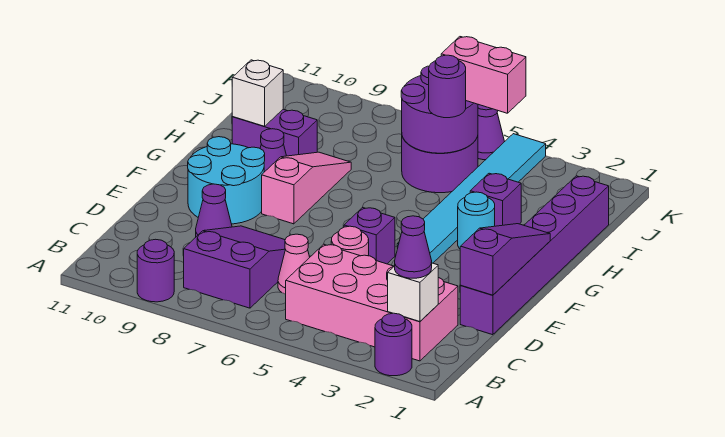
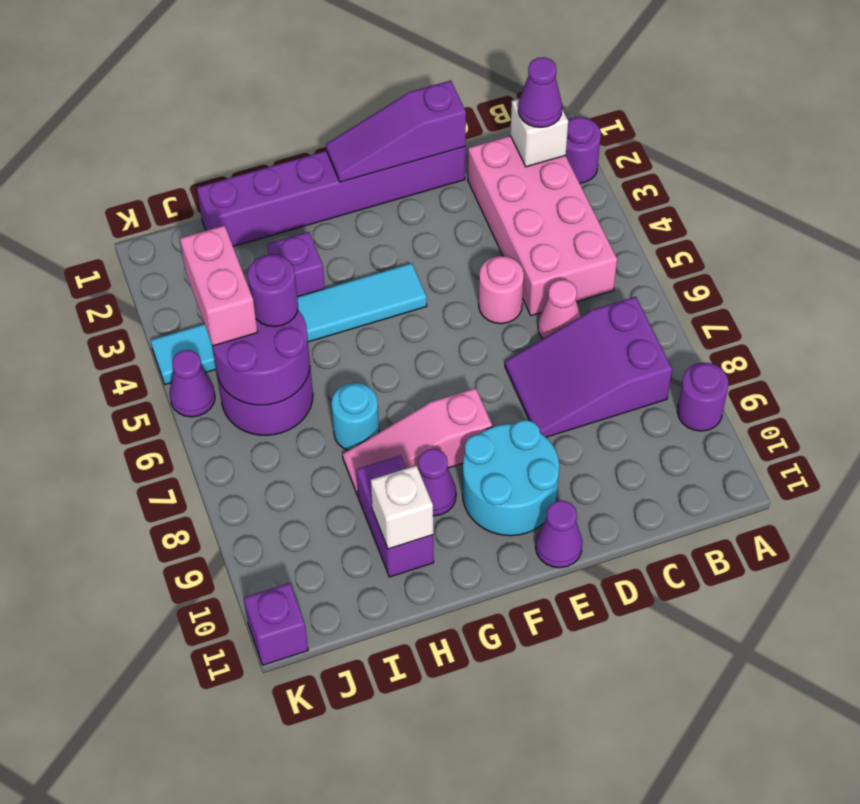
purple 1x1 cone [196,184,232,237] -> purple 1x1 cone moved to [535,501,583,568]
purple 1x1 brick [344,207,395,264] -> purple 1x1 brick moved to [244,583,308,665]
cyan 1x1 round brick [458,192,495,249] -> cyan 1x1 round brick moved to [331,383,379,450]

